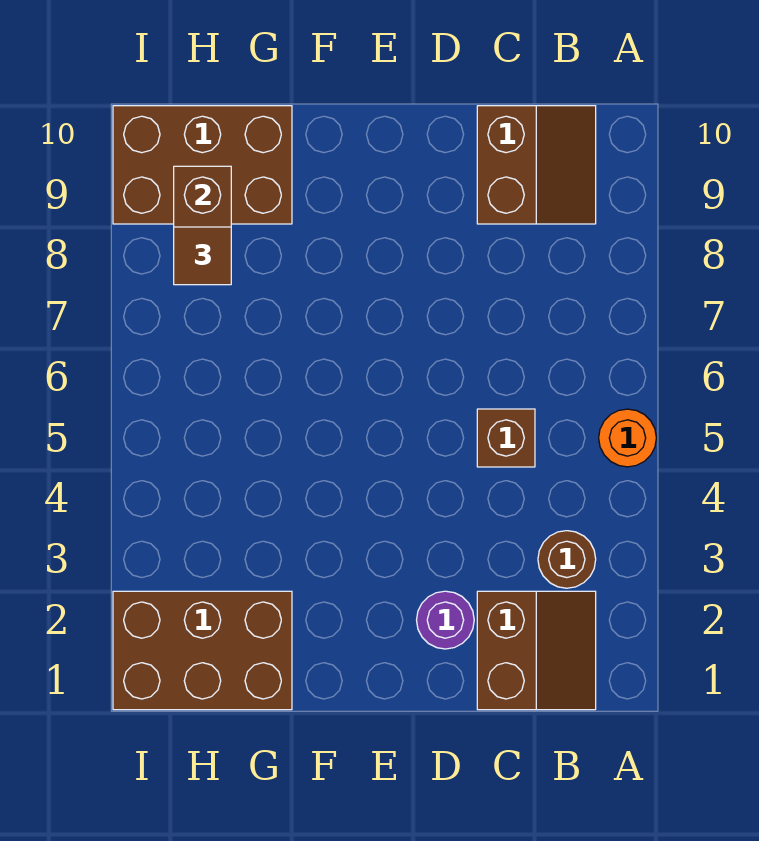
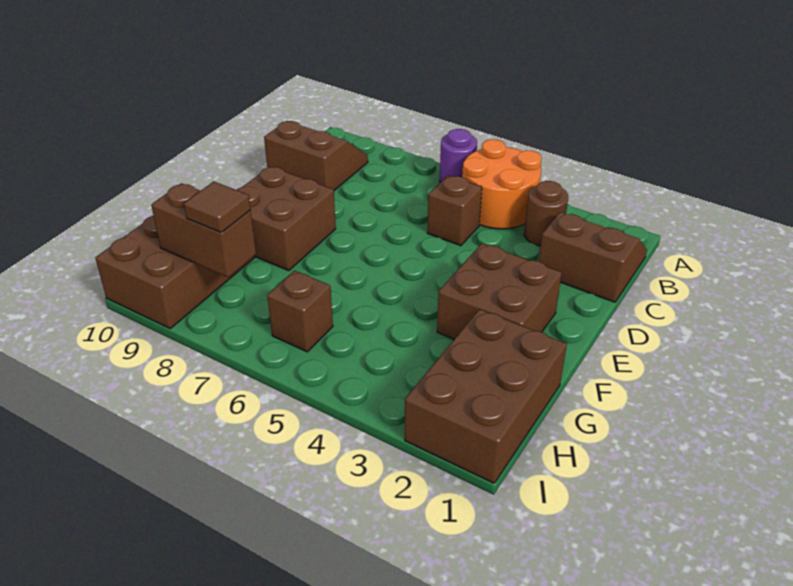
orange 1x1 round brick [599,409,656,467] -> orange 2x2 round brick [462,140,542,229]
purple 1x1 round brick [417,591,474,649] -> purple 1x1 round brick moved to [440,129,477,182]
none -> brown 2x2 brick [437,243,562,339]
none -> brown 2x2 brick [237,166,336,271]
none -> brown 1x1 brick [267,271,333,352]

